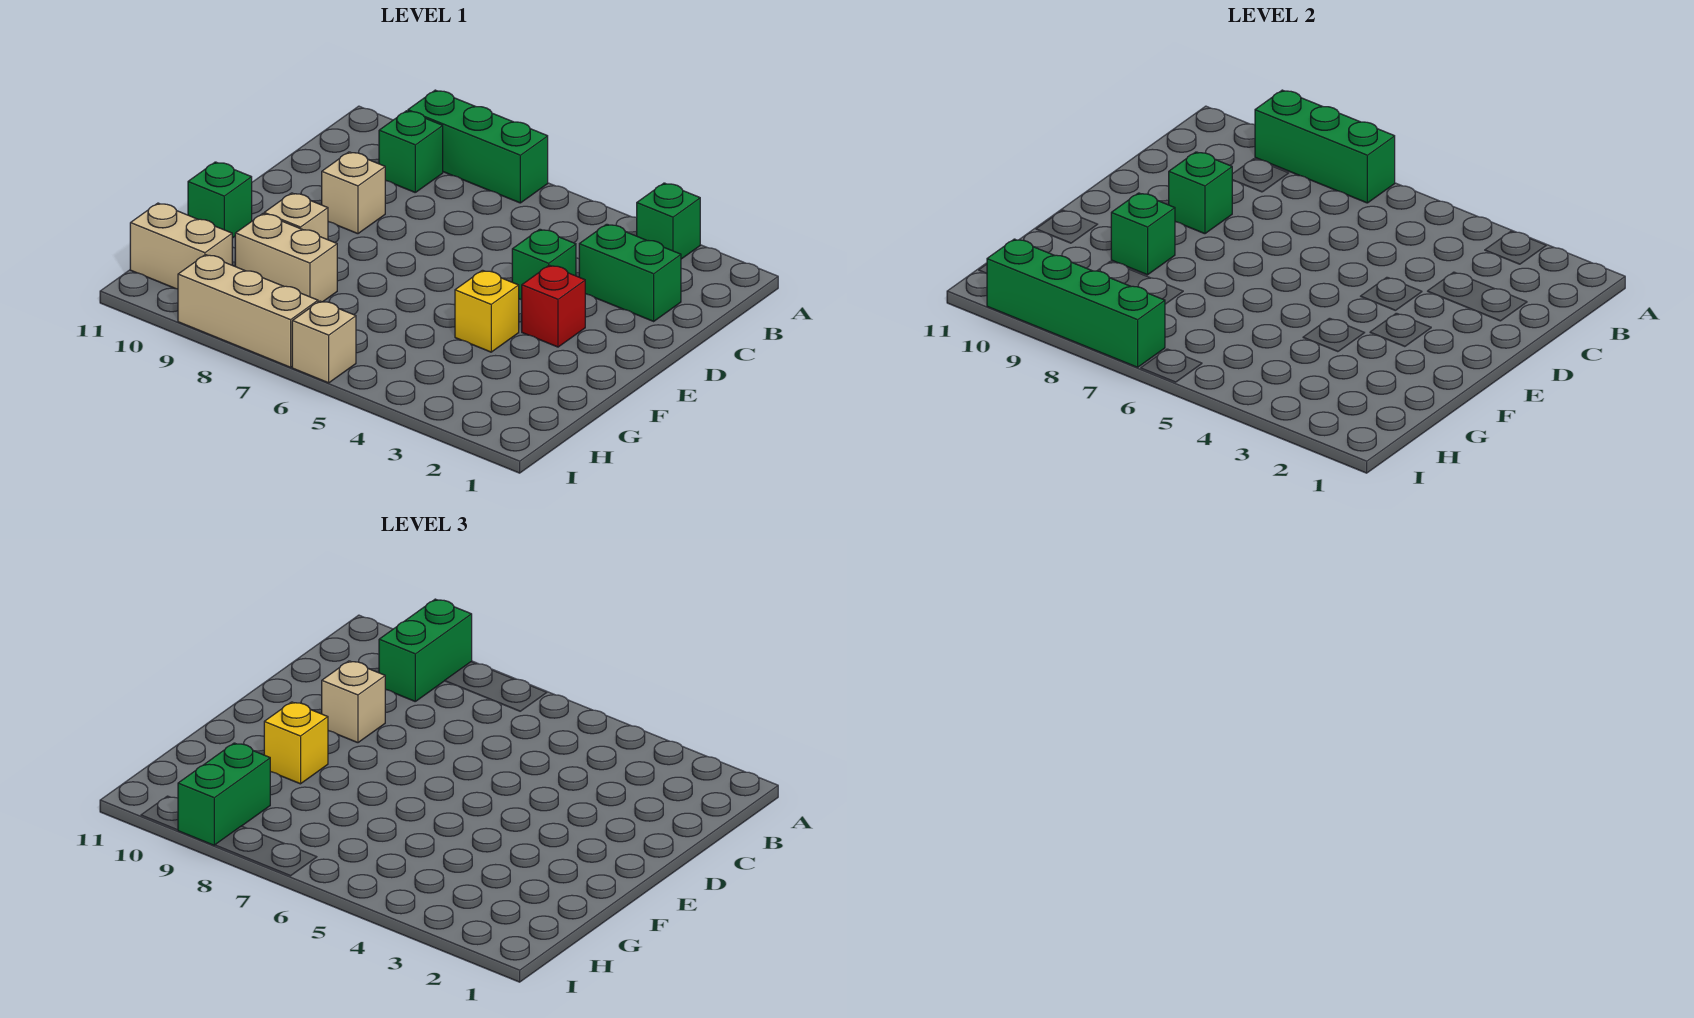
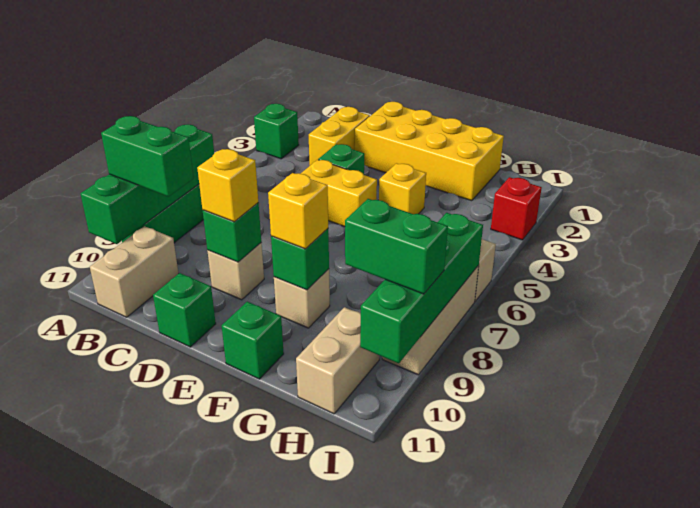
green 1x3 brick [1255,90,1395,203] -> green 1x4 brick [81,124,214,244]
green 1x1 brick [379,111,443,192] -> green 1x1 brick moved to [153,273,216,347]
green 1x2 brick [579,224,681,321] -> yellow 1x2 brick [309,107,370,165]
none -> yellow 2x4 brick [355,102,504,201]
none -> yellow 1x2 brick [301,160,377,227]
tan 1x1 brick [322,661,385,743] -> yellow 1x1 brick [197,149,258,222]
red 1x1 brick [522,265,585,347] -> red 1x1 brick moved to [491,177,542,240]
tan 1x2 brick [235,214,337,302] -> tan 1x2 brick moved to [90,226,179,317]

